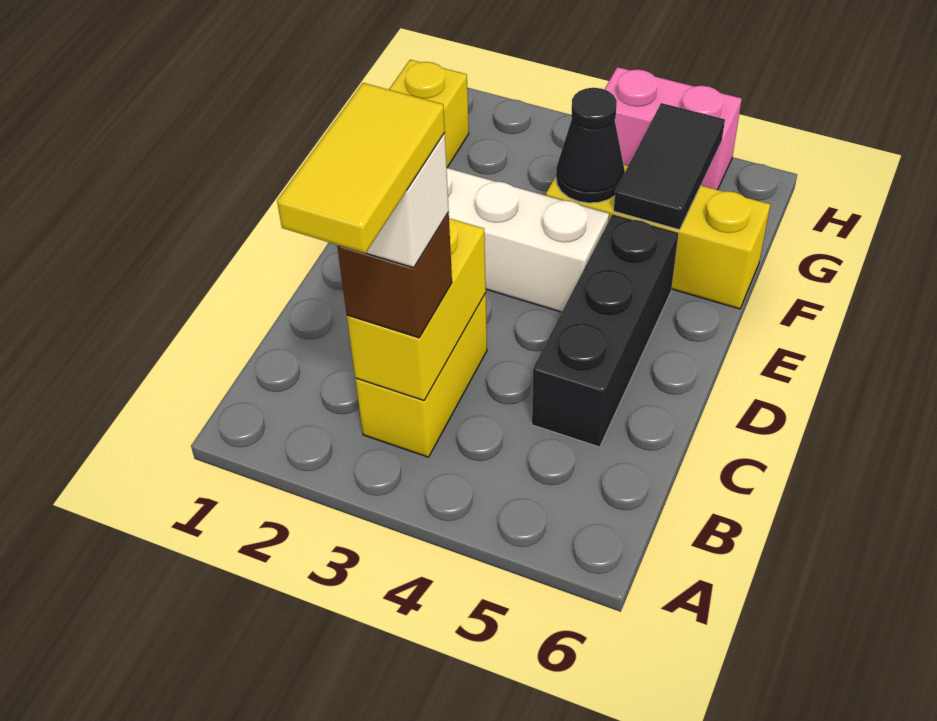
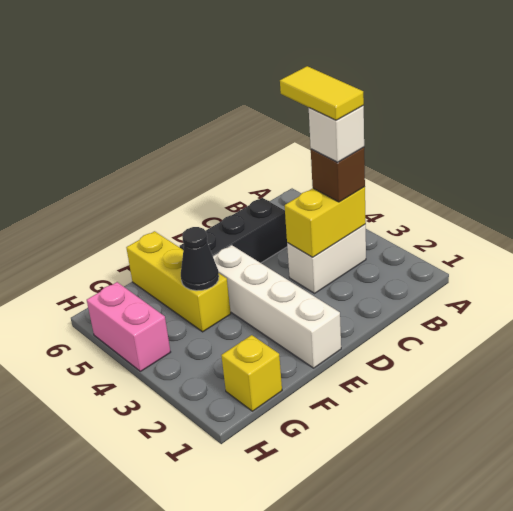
yellow 1x2 tile [277,83,445,253] -> yellow 1x2 tile turned to [280,66,364,120]
yellow 1x2 brick [355,294,487,457] -> white 1x2 brick [287,225,366,293]
black 1x2 tile [614,103,725,230] -> none

